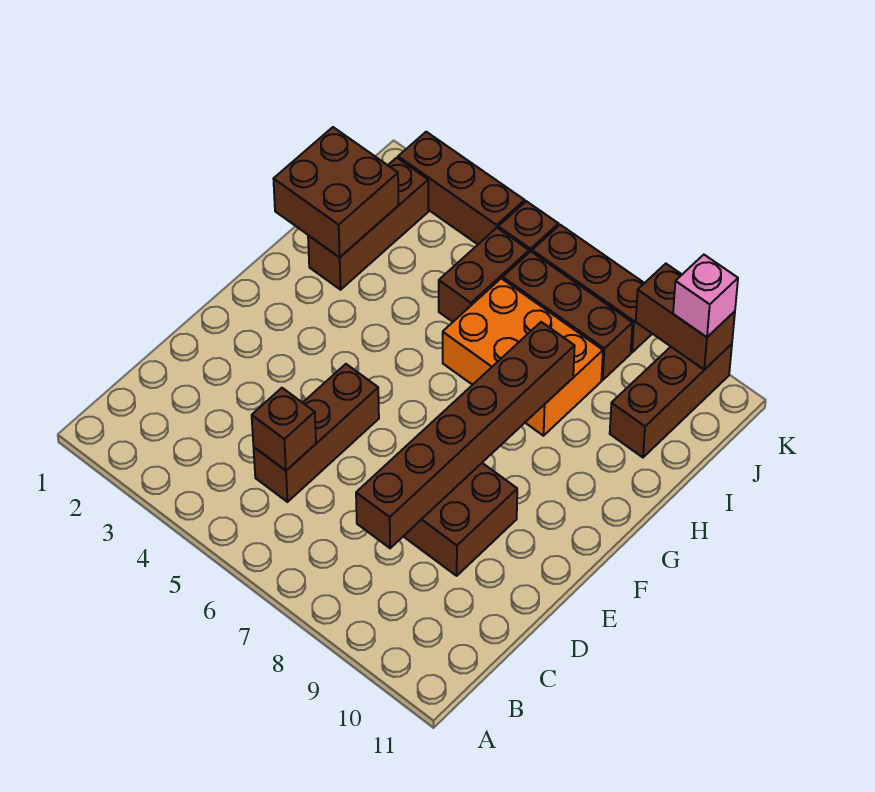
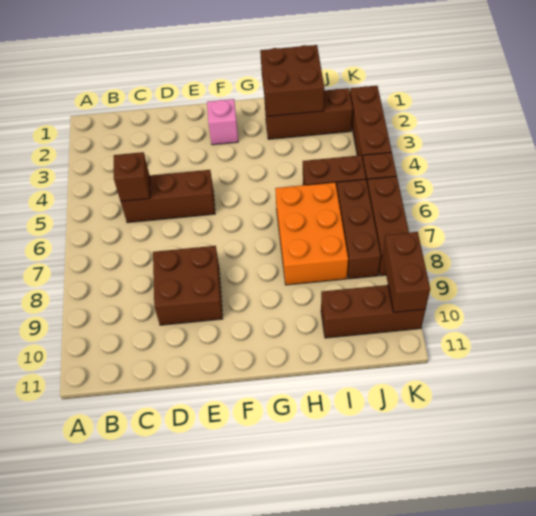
brown 1x6 brick [356,322,575,548] -> none
pink 1x1 brick [673,255,738,337] -> pink 1x1 brick moved to [207,99,238,145]

